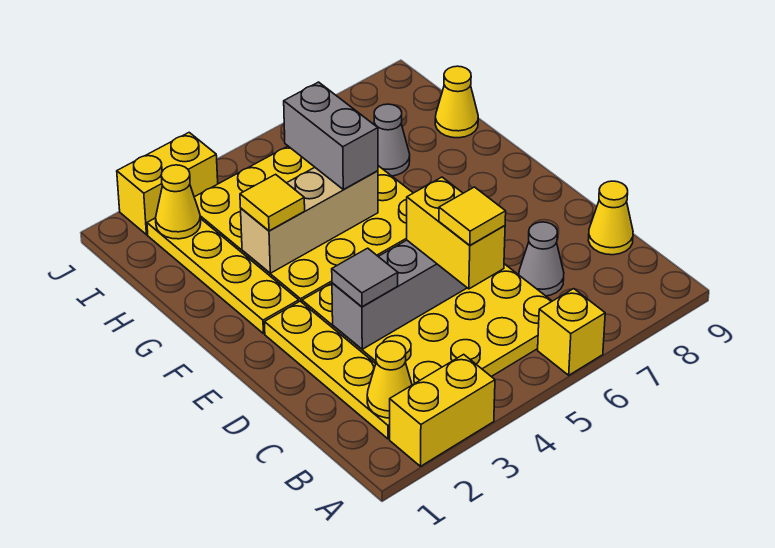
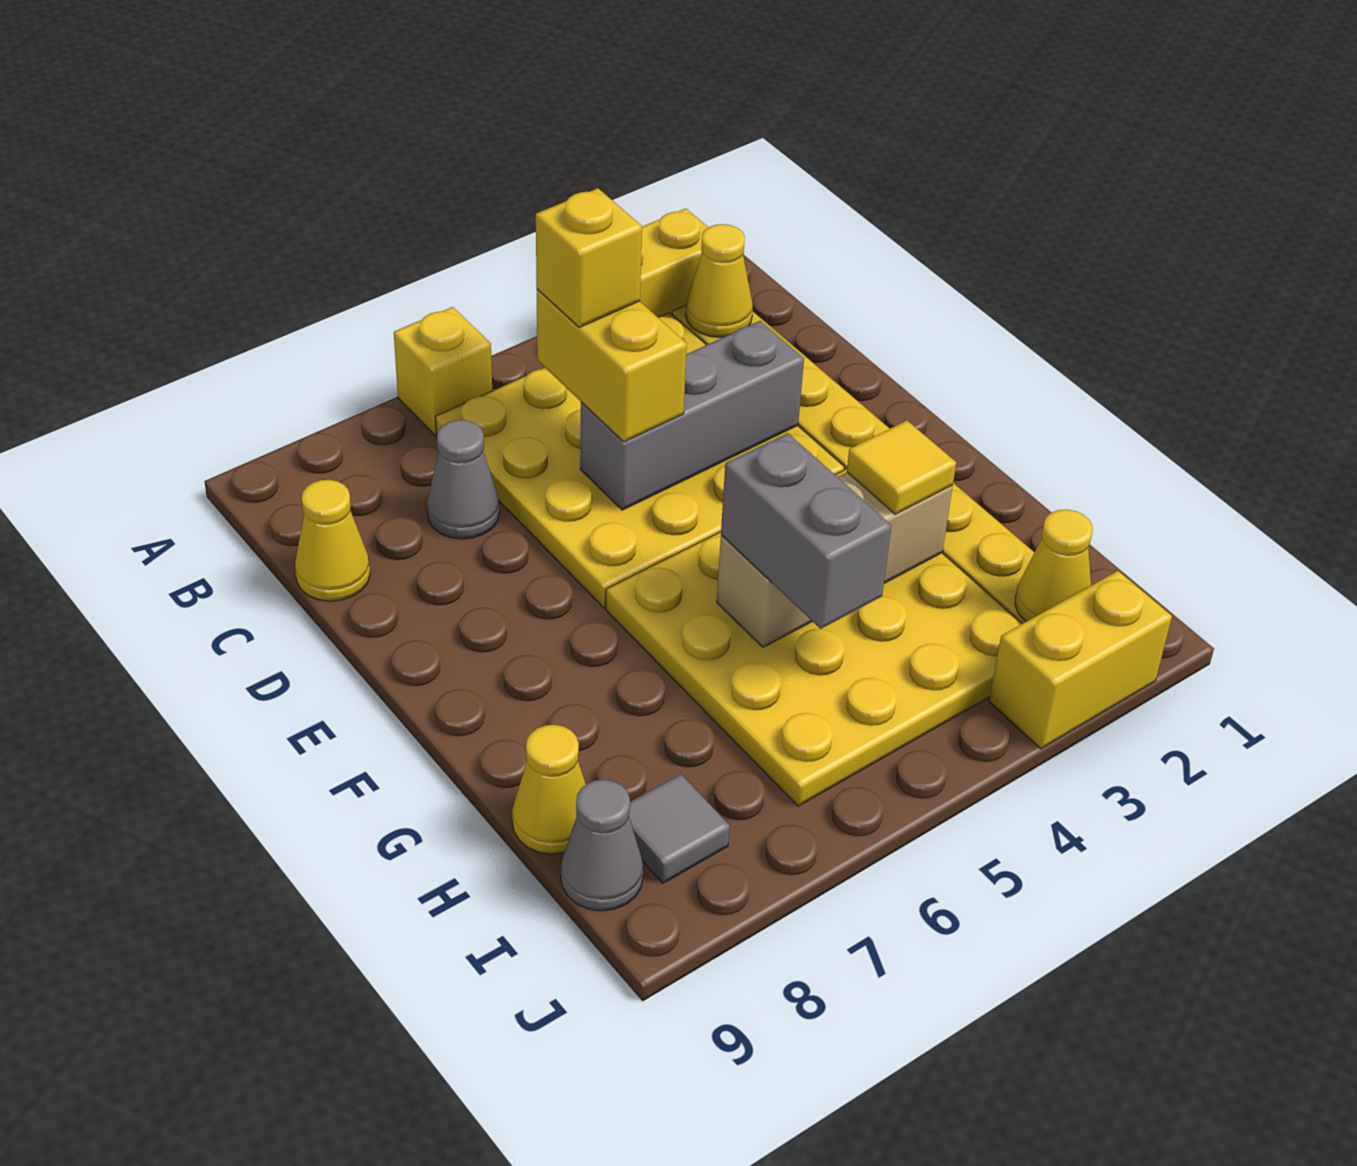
yellow 1x1 tile [439,187,506,245] -> yellow 1x1 brick [536,188,642,327]
grey 1x1 tile [332,248,398,307] -> grey 1x1 tile moved to [629,774,730,883]
grey 1x1 cone [374,104,410,176] -> grey 1x1 cone moved to [561,780,643,911]

